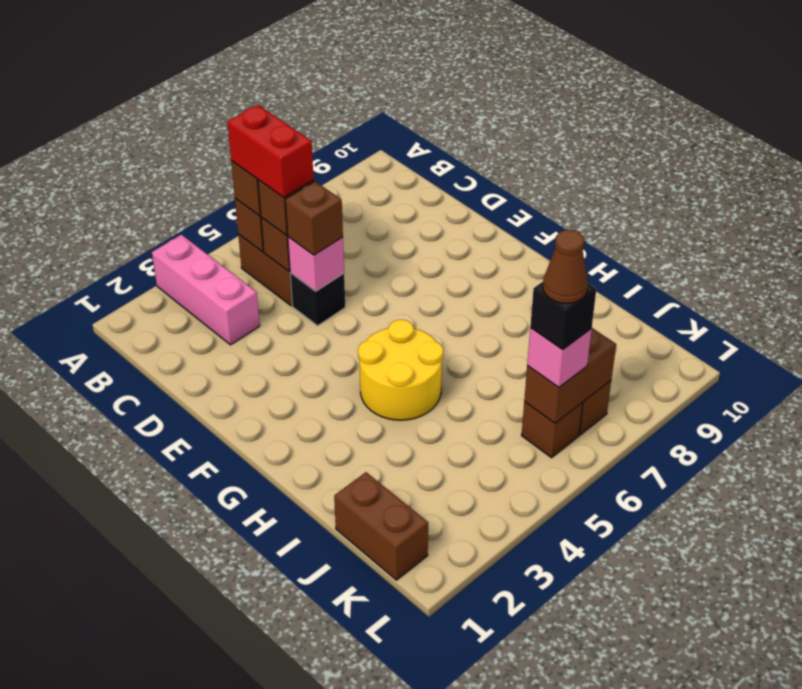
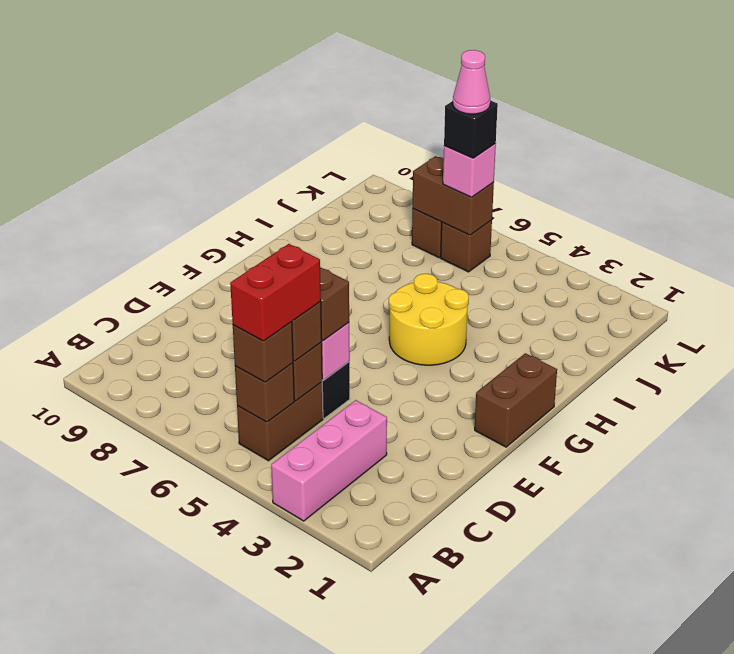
brown 1x2 brick [334,472,428,580] -> brown 1x2 brick moved to [475,353,557,447]
brown 1x1 cone [543,230,588,303] -> pink 1x1 cone [453,50,490,114]

